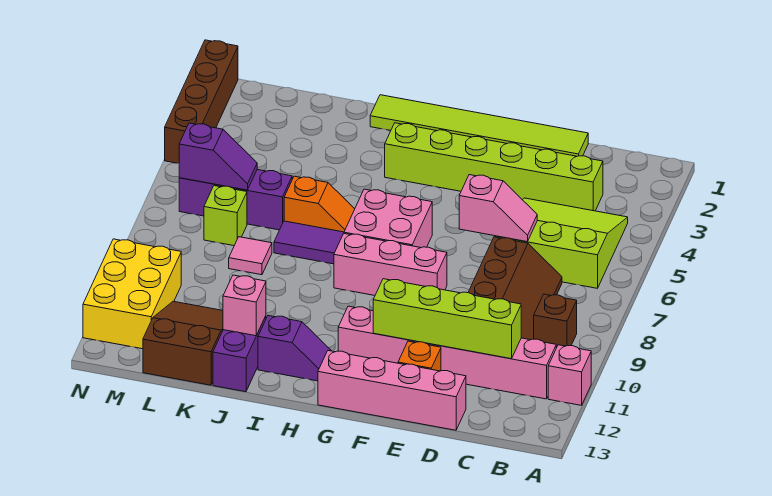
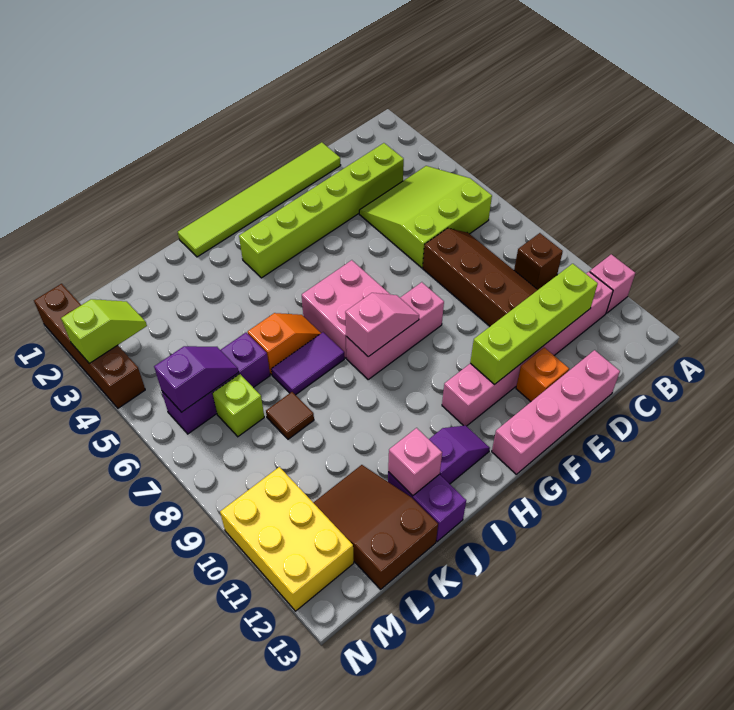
pink 1x2 slope [459,175,537,242] -> pink 1x2 slope moved to [345,293,419,357]
pink 1x1 tile [229,237,272,275] -> brown 1x1 tile [266,392,314,439]
none -> lime 1x2 slope [61,299,147,364]

